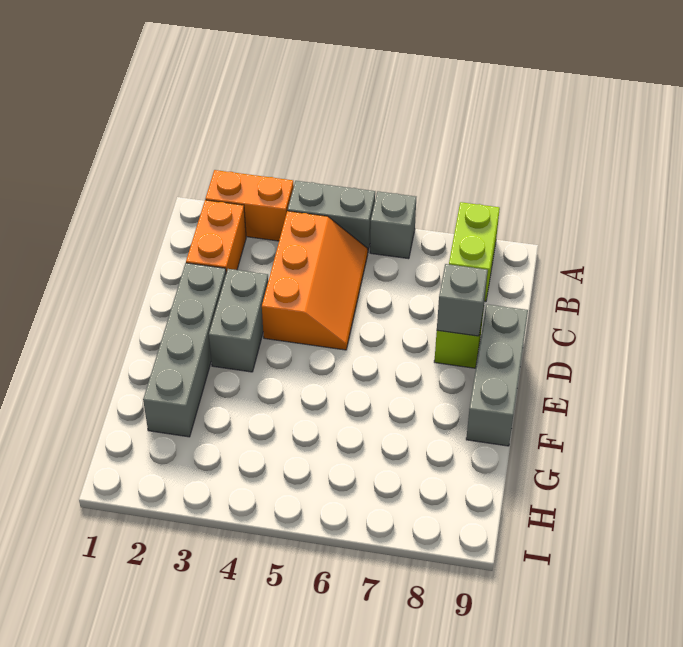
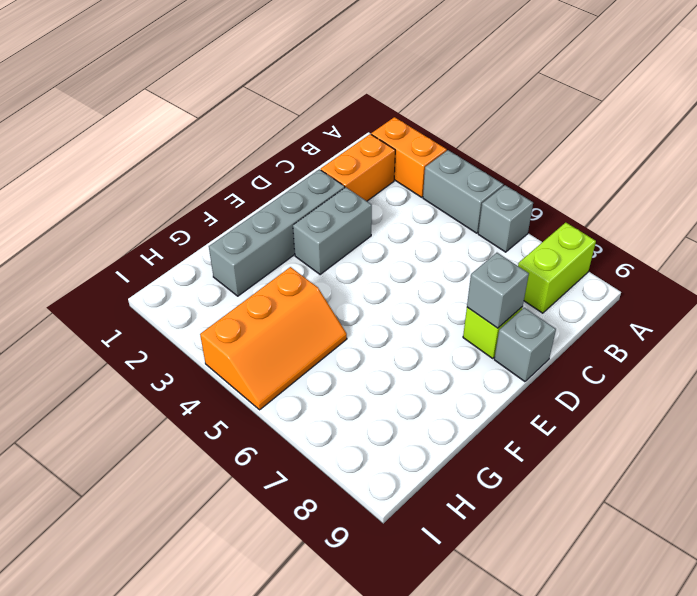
orange 2x3 slope [262,211,368,350] -> orange 2x3 slope moved to [200,267,347,410]
grey 1x3 brick [466,304,528,446] -> grey 1x1 brick [494,308,556,382]

